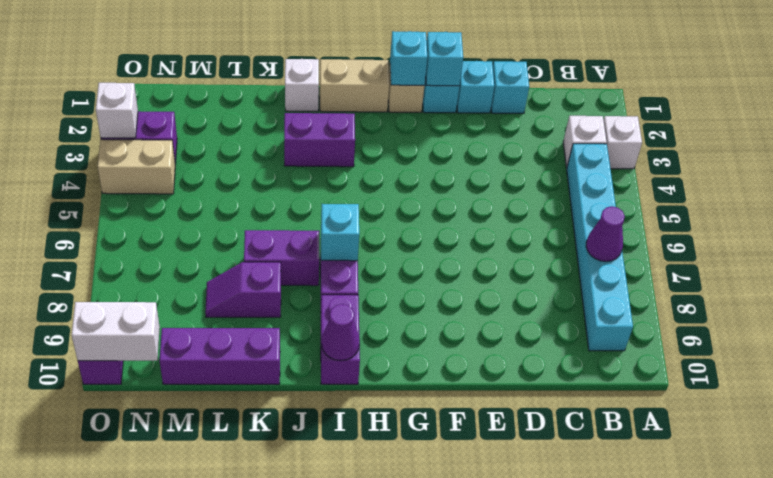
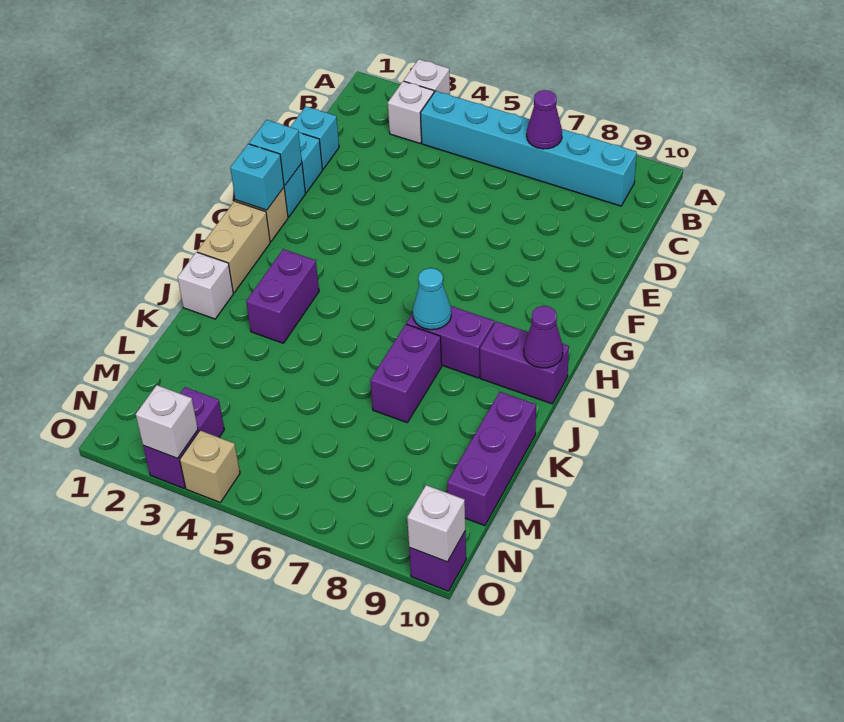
cyan 1x1 brick [321,204,359,261] -> cyan 1x1 cone [413,268,451,330]
purple 1x2 slope [205,262,281,317] -> none
tan 1x2 brick [98,139,175,194] -> tan 1x1 brick [180,430,240,502]
white 1x2 brick [72,302,160,361] -> white 1x1 brick [407,485,465,562]

